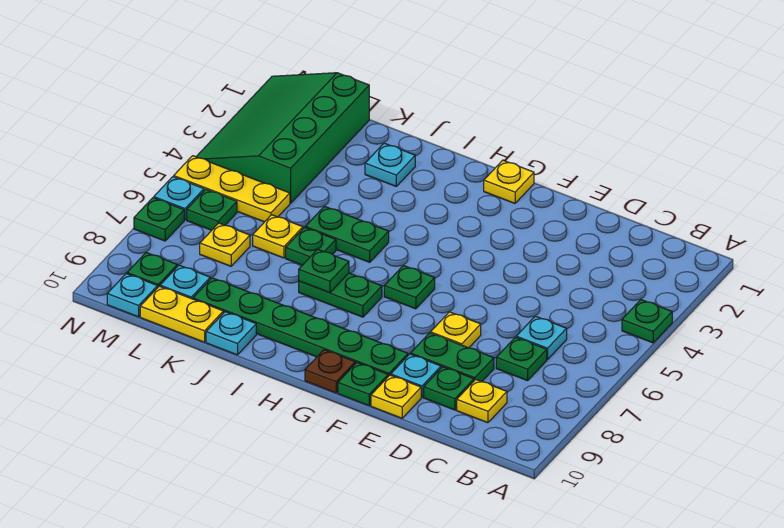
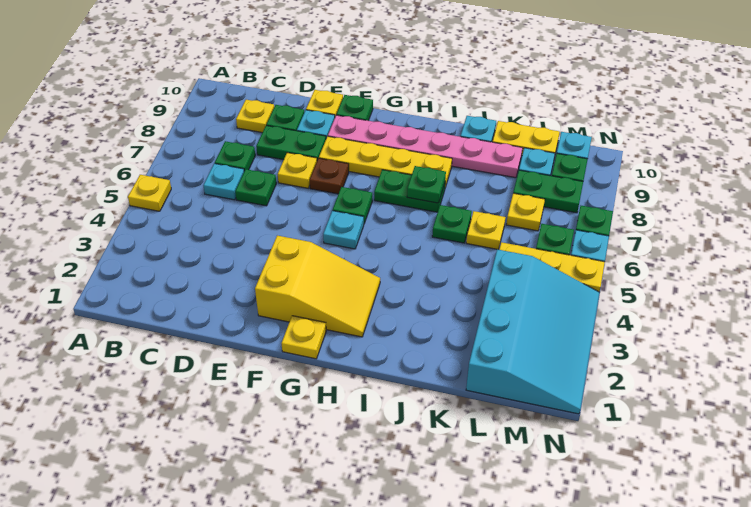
green 1x1 plate [622,300,672,343] -> green 1x1 plate moved to [235,169,276,206]
none -> yellow 1x1 plate [128,175,171,211]
none -> yellow 2x3 slope [255,236,380,337]
none -> yellow 1x4 plate [319,136,452,187]
green 1x6 plate [193,278,408,376] -> pink 1x6 plate [328,115,522,178]
brown 1x1 plate [305,350,355,393] -> brown 1x1 plate moved to [310,158,349,194]
green 1x2 plate [305,206,389,262] -> green 1x2 plate moved to [513,170,583,213]
cyan 1x1 plate [365,143,415,186] -> cyan 1x1 plate moved to [323,211,364,249]
green 3x4 slope [196,73,369,203] -> cyan 3x4 slope [466,249,600,414]

